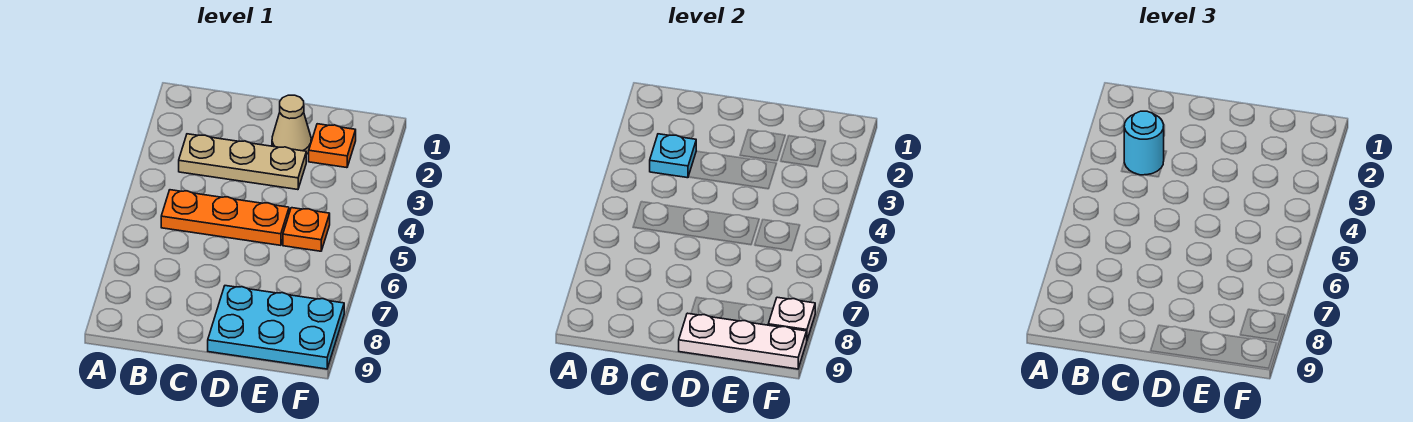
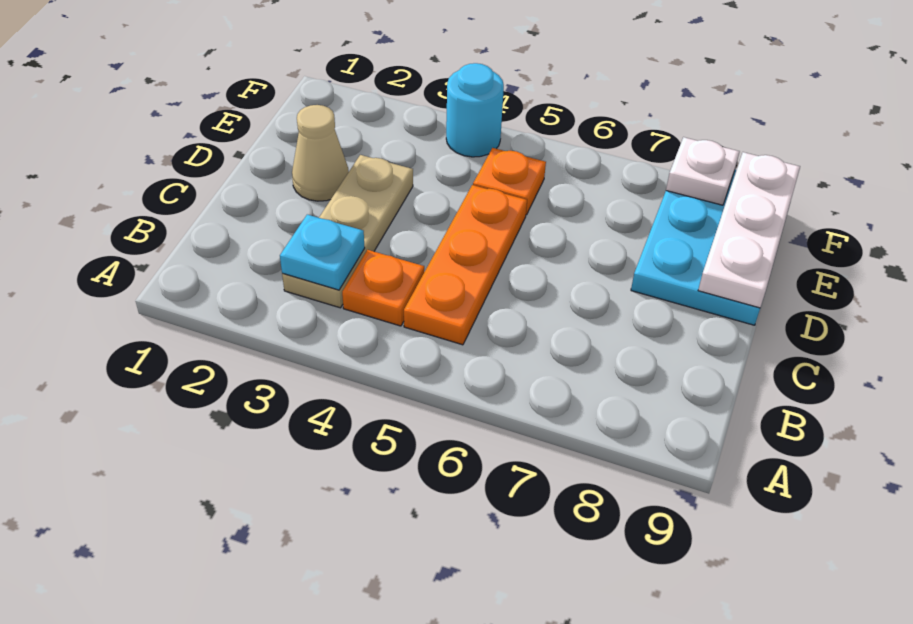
cyan 1x1 round brick [1124,111,1164,175] -> cyan 1x1 round brick moved to [446,63,504,157]
orange 1x1 plate [309,124,356,168] -> orange 1x1 plate moved to [342,250,424,326]

